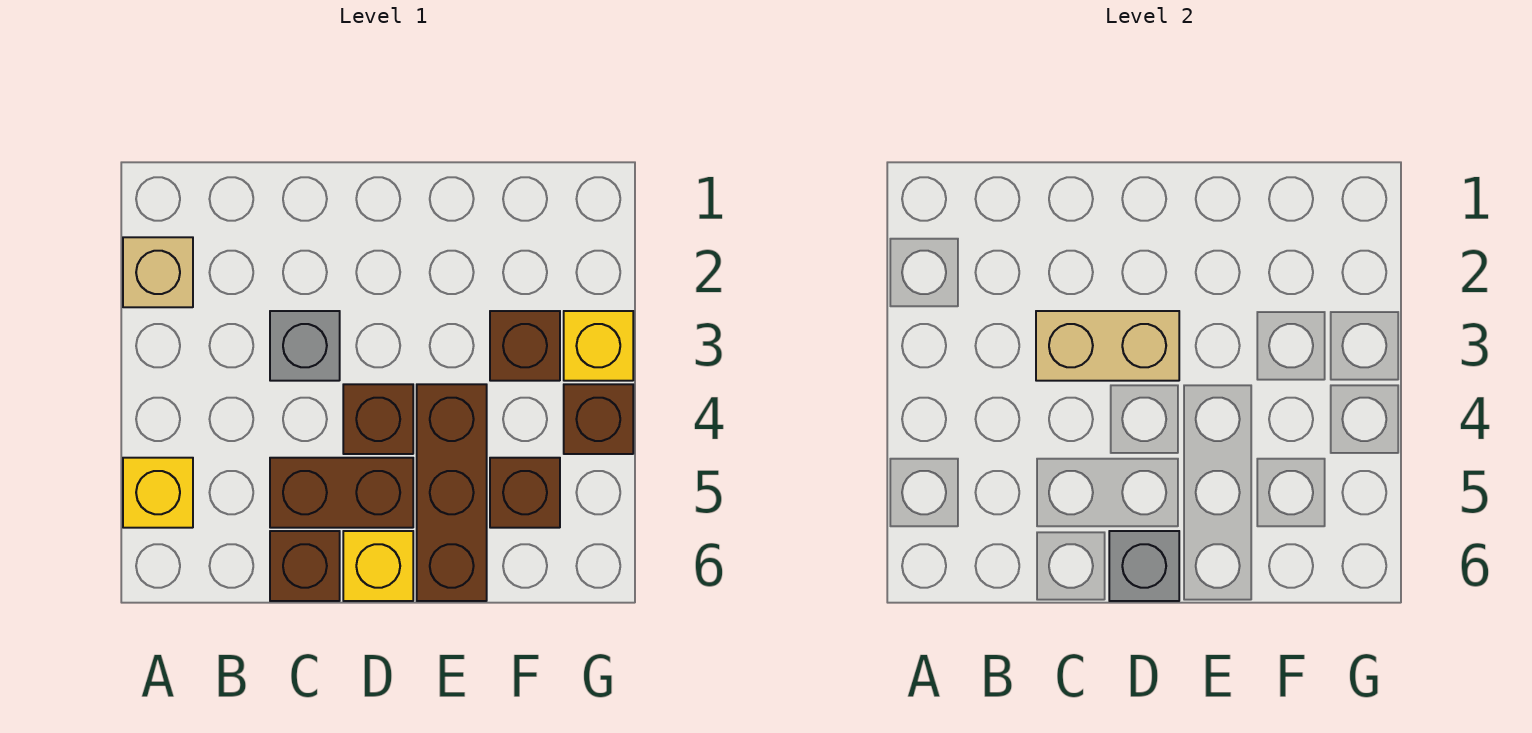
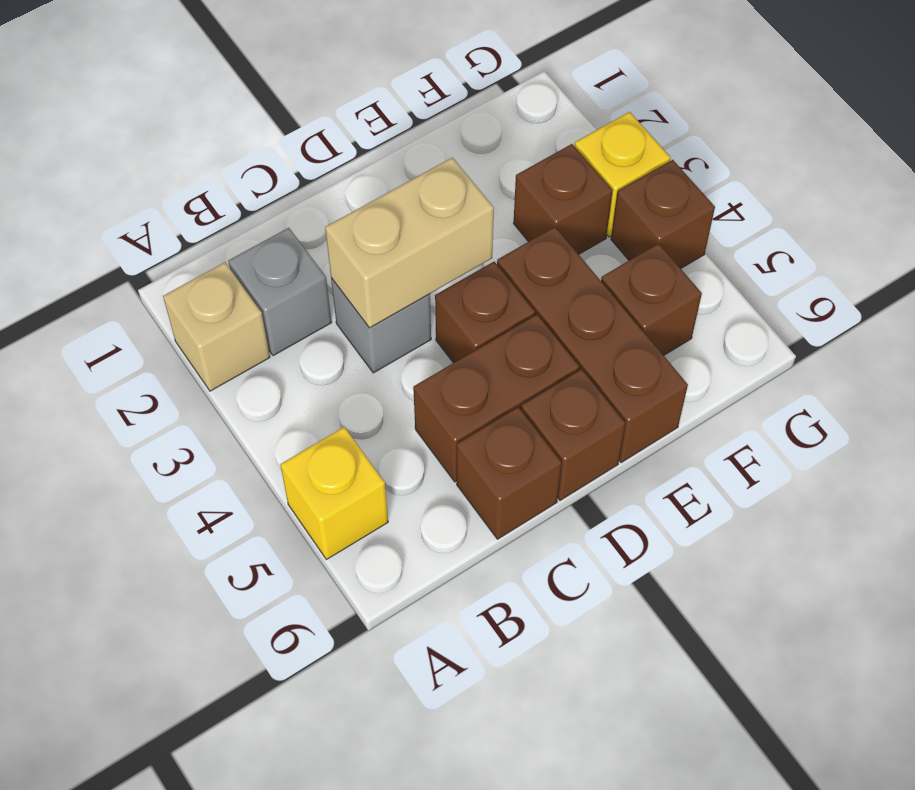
yellow 1x1 brick [343,531,413,601] -> brown 1x1 brick [521,369,625,500]
grey 1x1 brick [1109,531,1179,601] -> grey 1x1 brick moved to [228,228,332,356]

